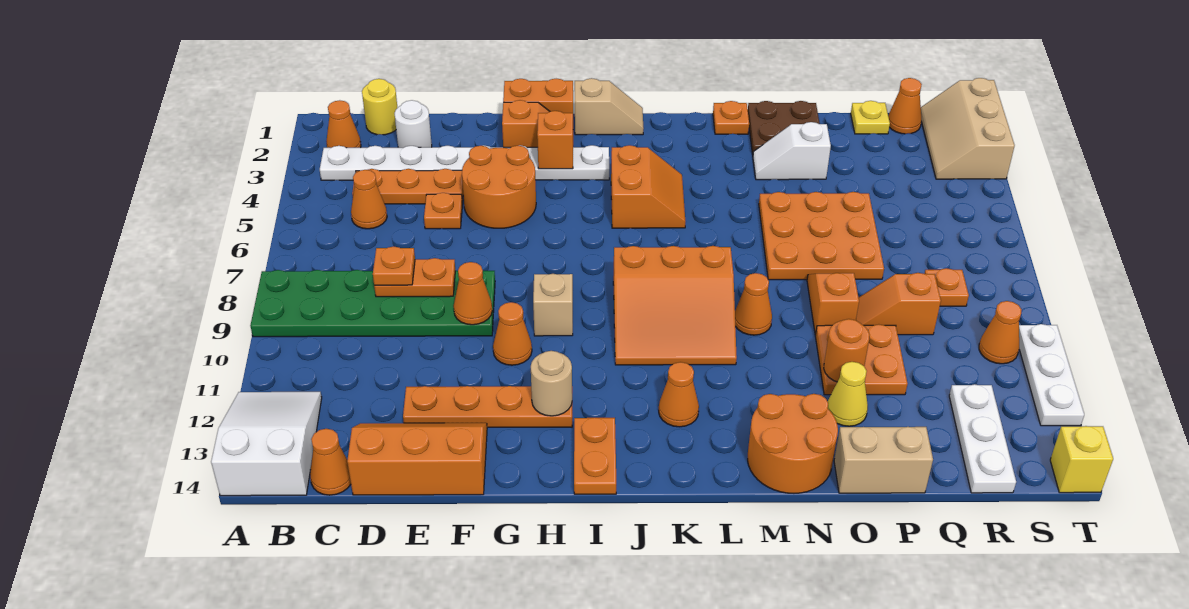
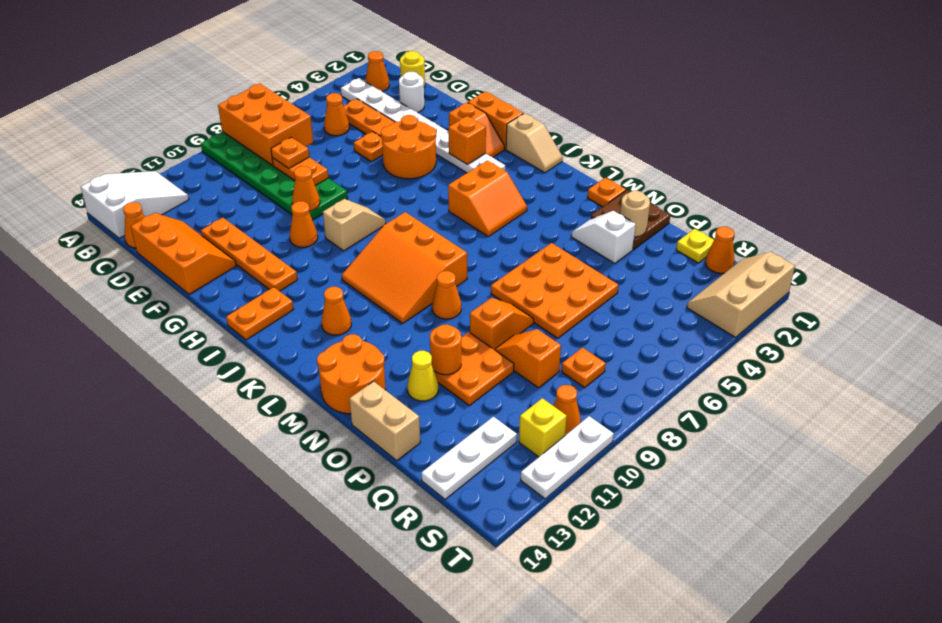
none -> orange 2x3 brick [218,84,313,165]
tan 1x1 round brick [531,351,572,416] -> tan 1x1 round brick moved to [620,191,650,237]
yellow 1x1 brick [1050,426,1113,493] -> yellow 1x1 brick moved to [519,398,567,457]

